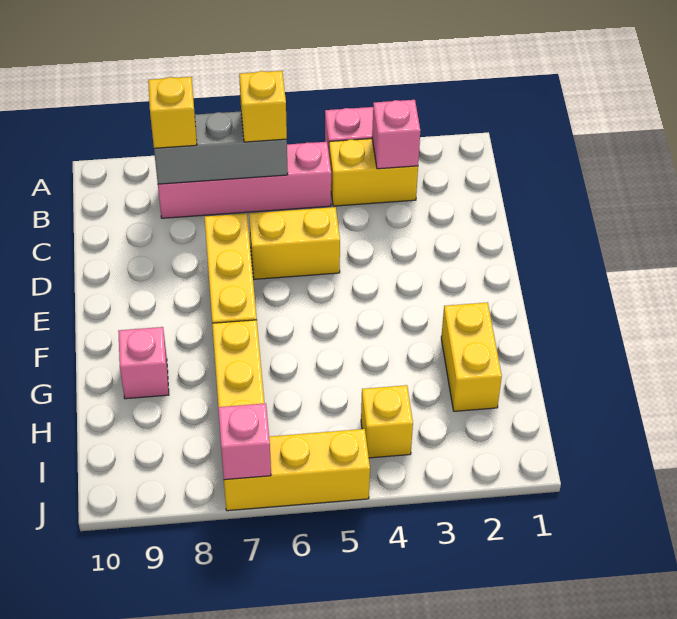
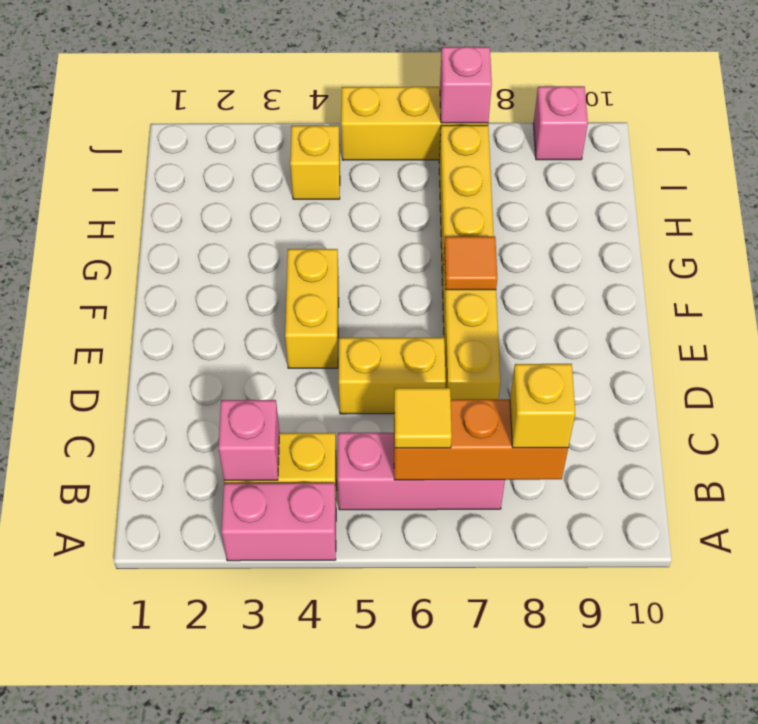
pink 1x4 brick [158,142,331,218] -> pink 1x3 brick [338,433,505,510]
grey 1x3 brick [154,111,288,184] -> orange 1x3 brick [394,399,568,480]
yellow 1x1 brick [239,71,287,142] -> yellow 1x1 tile [394,388,452,448]
none -> orange 1x1 tile [444,236,497,290]
yellow 1x2 brick [441,302,502,411] -> yellow 1x2 brick moved to [285,249,339,368]
pink 1x1 brick [118,327,169,399] -> pink 1x1 brick moved to [533,86,588,160]

